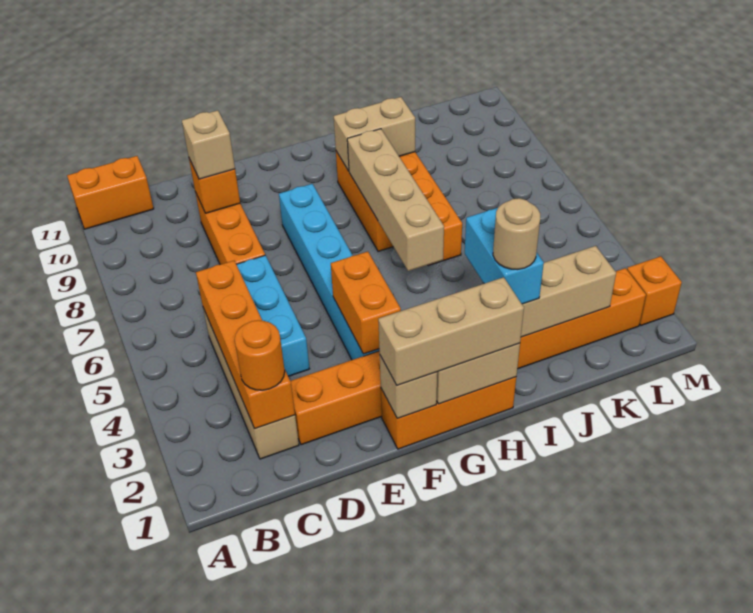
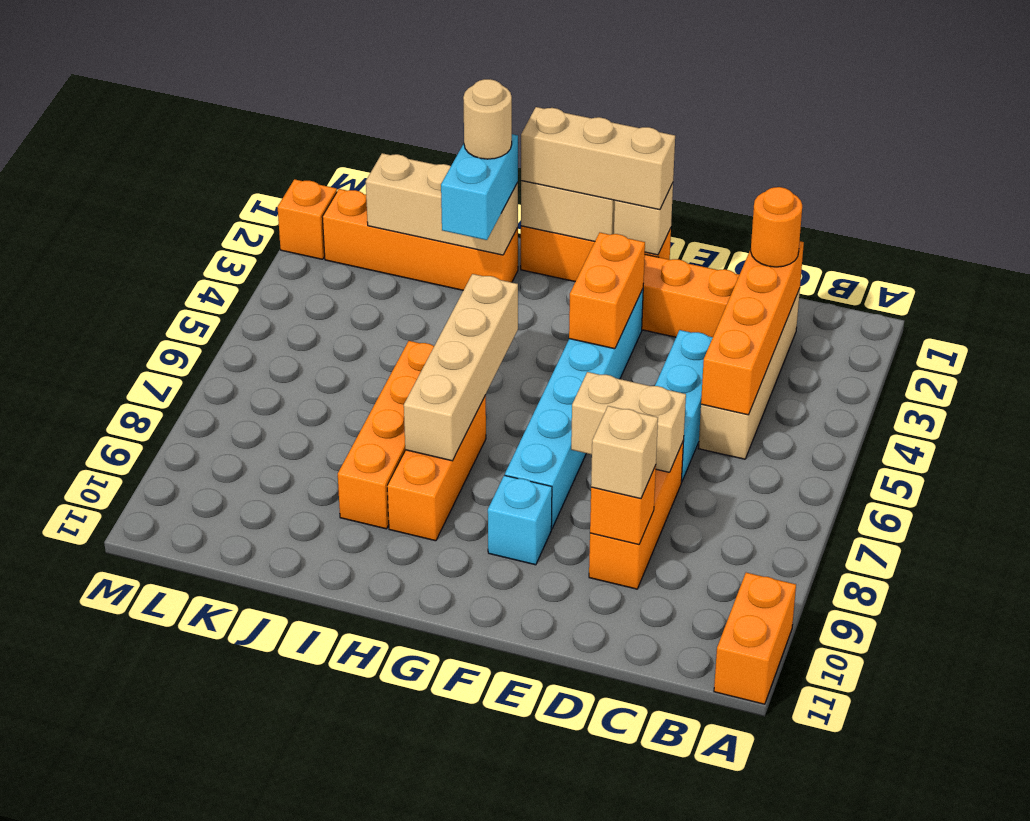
orange 1x2 brick [67,156,154,229] -> orange 1x2 brick turned to [714,573,796,704]
none -> cyan 1x1 brick [488,475,552,565]
tan 1x2 brick [334,97,415,171] -> tan 1x2 brick moved to [571,372,686,472]

